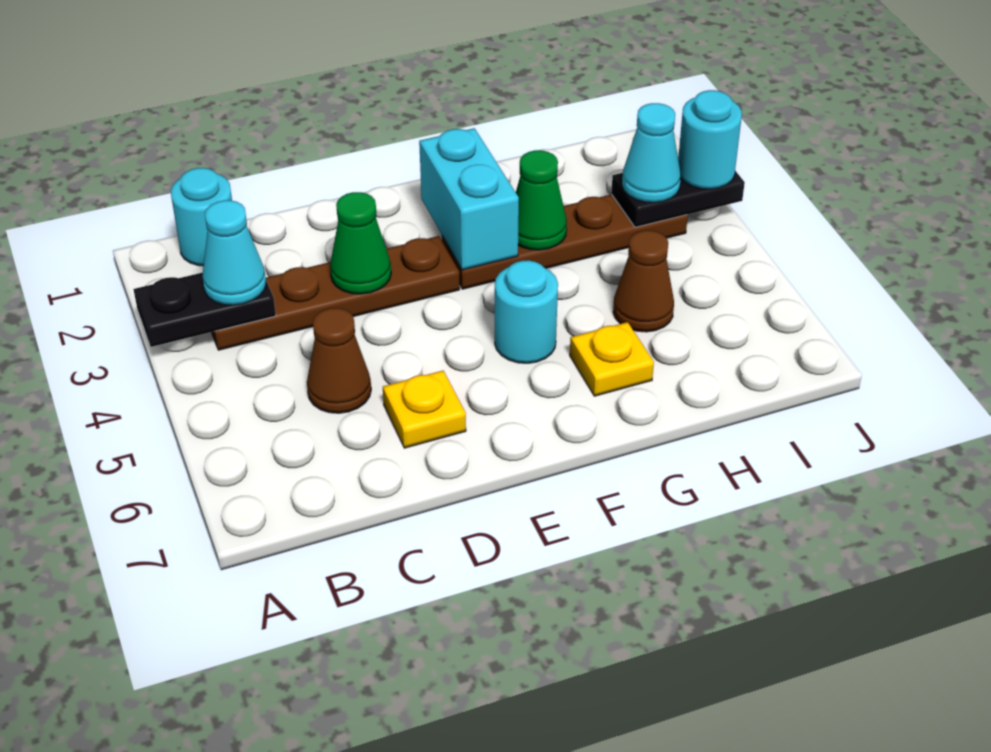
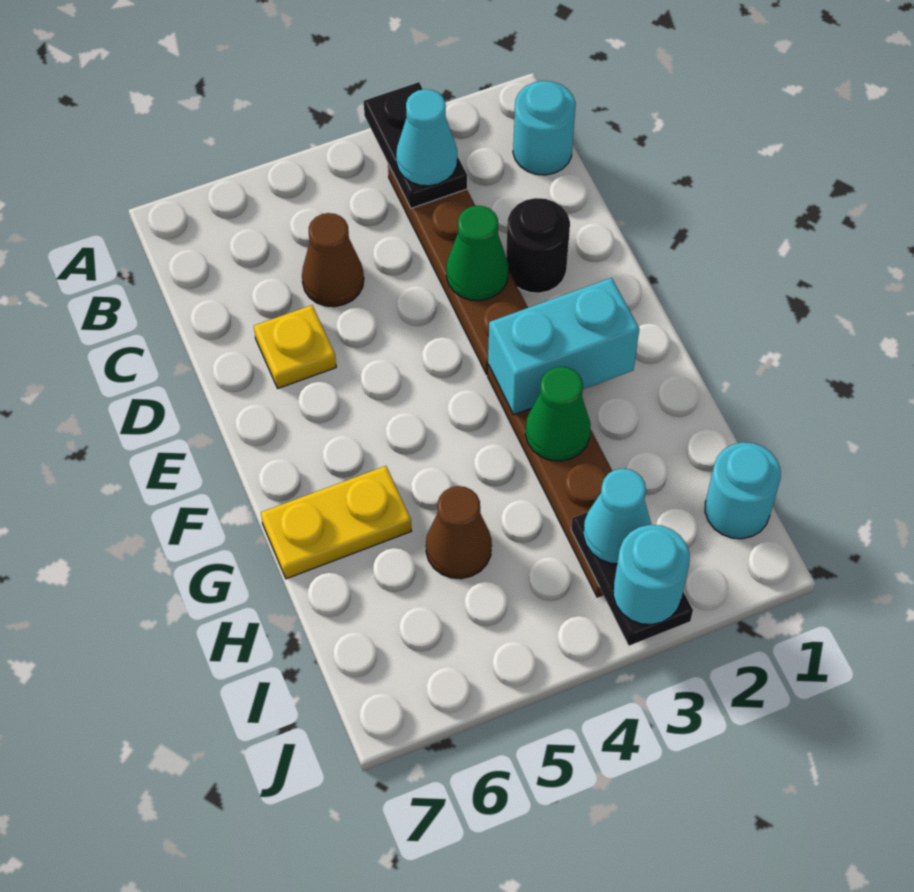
none -> black 1x1 round brick [506,198,570,293]
cyan 1x1 round brick [495,260,558,363] -> cyan 1x1 round brick moved to [705,442,781,539]
yellow 1x1 plate [570,322,654,396] -> yellow 1x2 plate [261,466,411,579]

